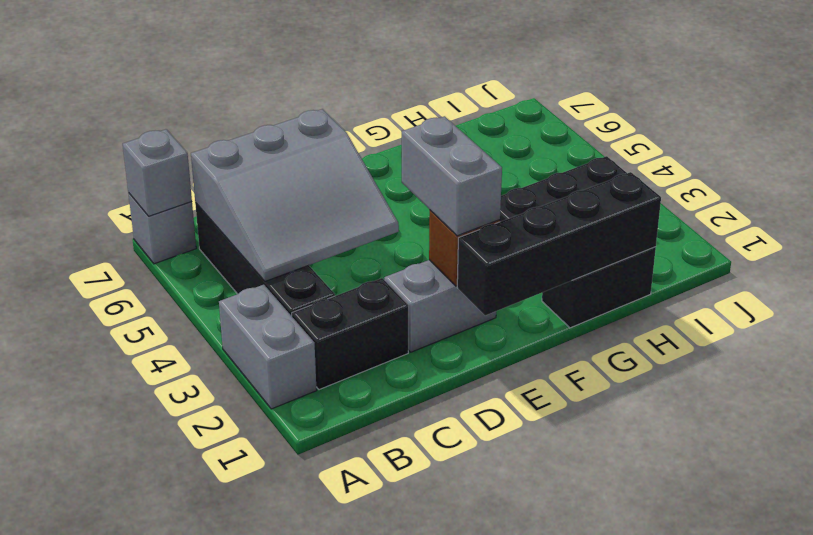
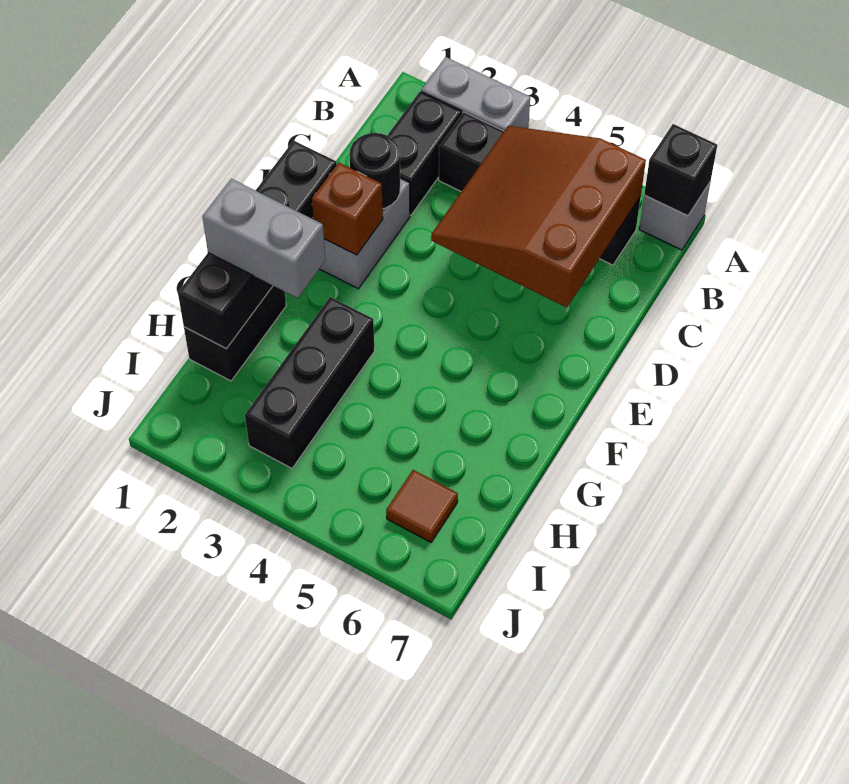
grey 1x1 brick [123,129,192,216] -> black 1x1 brick [644,124,717,216]
grey 3x3 slope [191,109,399,281] -> brown 3x3 slope [431,126,646,307]
none -> black 1x1 round brick [349,133,400,209]
grey 1x2 brick [402,116,502,236] -> grey 1x2 brick moved to [202,179,325,298]
none -> brown 1x1 tile [386,470,458,542]

